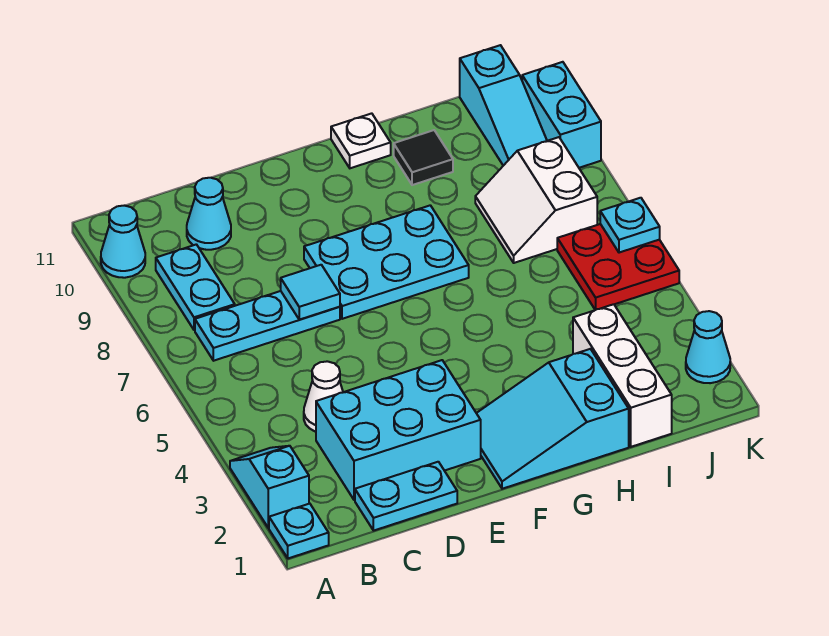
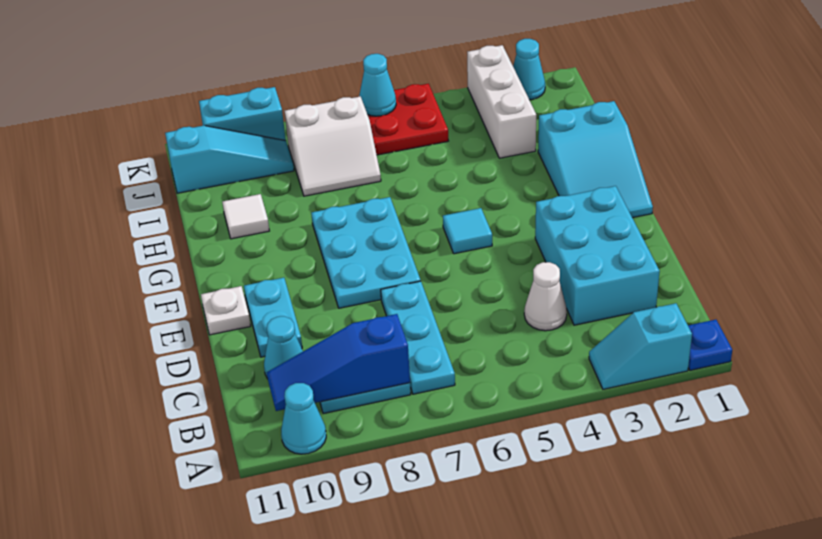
cyan 1x1 plate [269,504,329,558] -> blue 1x1 plate [688,320,732,370]
none -> blue 1x3 slope [267,314,410,411]
cyan 1x2 plate [355,462,457,531] -> cyan 1x2 plate moved to [244,278,302,357]
cyan 1x1 tile [281,265,340,320] -> cyan 1x1 tile moved to [443,208,492,254]
white 1x1 plate [331,113,391,168] -> white 1x1 plate moved to [201,286,251,335]
black 1x1 tile [394,130,453,185] -> white 1x1 tile [222,194,269,239]
white 1x3 brick [573,304,672,447] -> white 1x3 brick turned to [467,45,536,158]
cyan 1x1 plate [600,198,660,253] -> cyan 1x1 cone [359,54,396,116]

